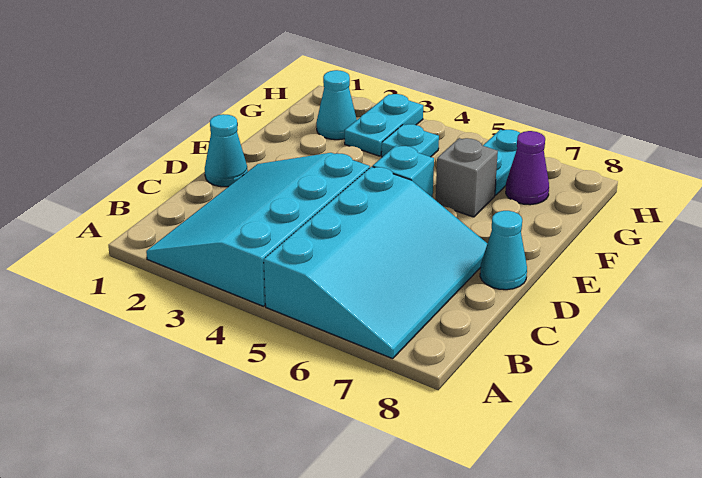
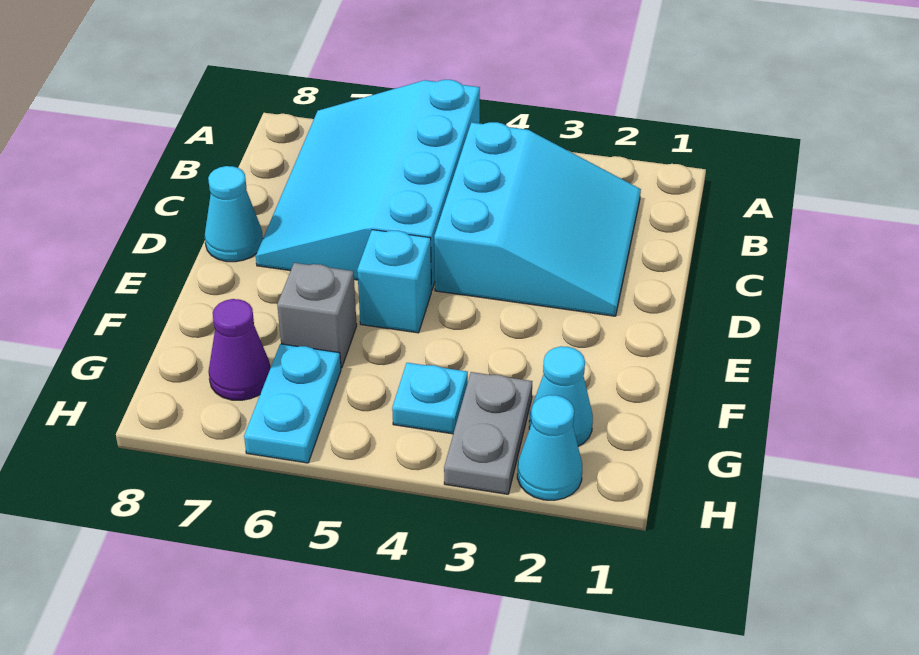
cyan 3x4 slope [146,153,370,306] -> cyan 3x3 slope [434,122,641,316]
cyan 1x1 cone [205,114,248,187] -> cyan 1x1 cone moved to [517,395,582,500]
cyan 1x2 plate [345,94,423,156] -> grey 1x2 plate [444,372,532,494]

